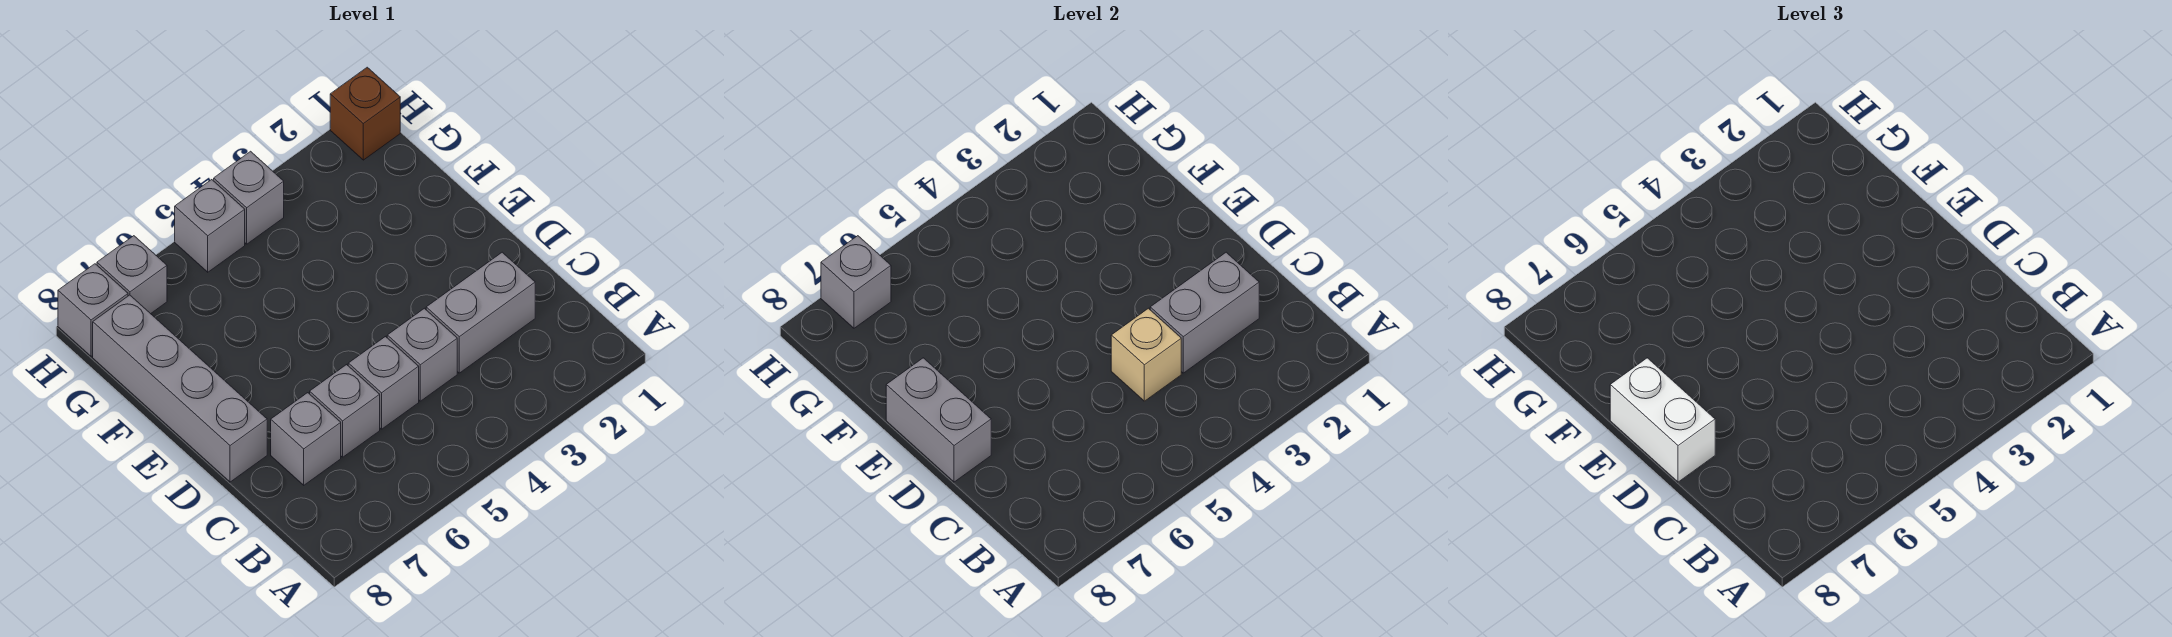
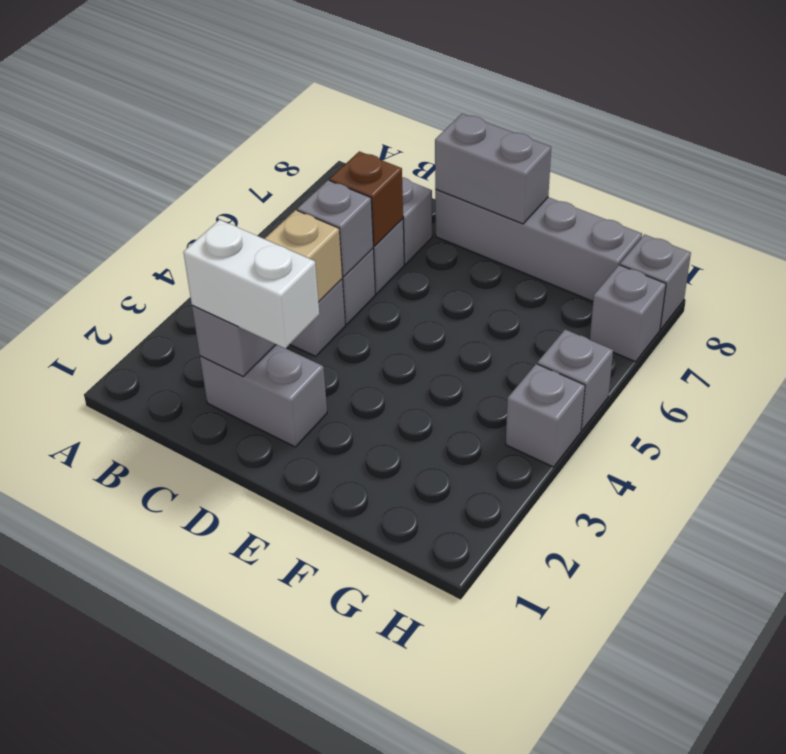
grey 1x2 brick [426,252,535,373] -> grey 1x2 brick turned to [200,345,327,447]
white 1x2 brick [1610,358,1715,482] -> white 1x2 brick moved to [183,220,319,349]
brown 1x1 brick [330,67,400,160] -> brown 1x1 brick moved to [330,151,403,246]
grey 1x1 brick [821,236,891,328] -> grey 1x1 brick moved to [297,180,373,277]

